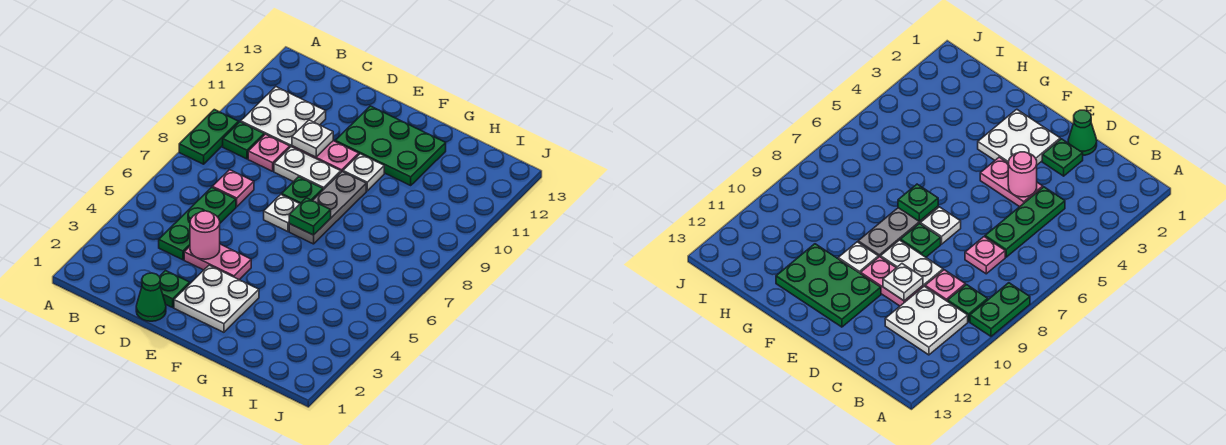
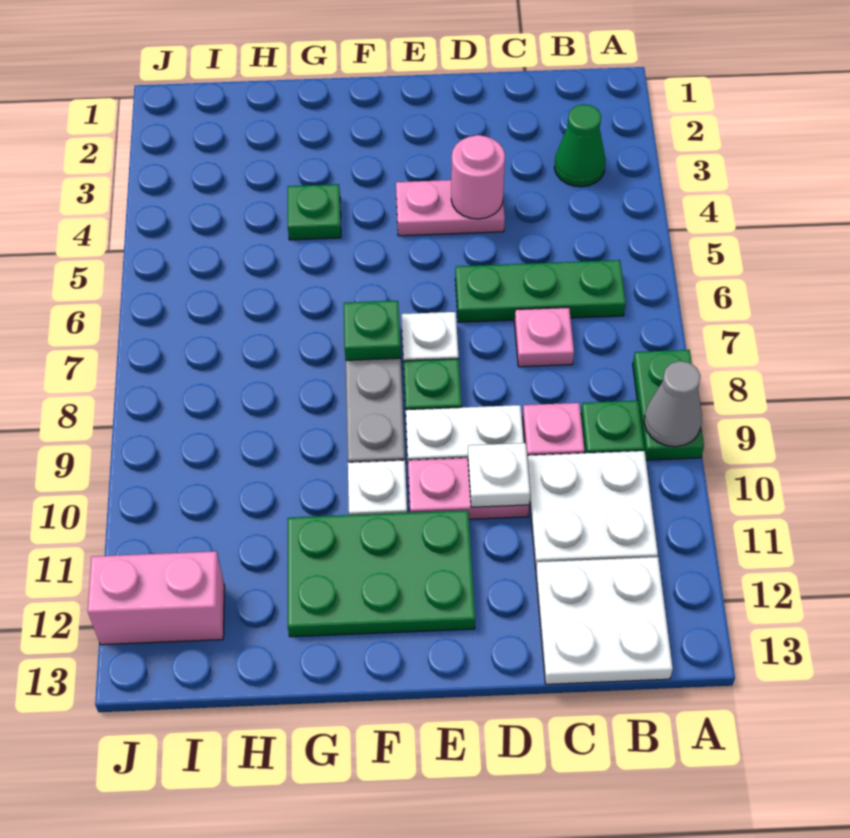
none -> grey 1x1 cone [644,361,702,447]
green 1x3 plate [159,187,236,260] -> green 1x3 plate turned to [455,260,626,322]
green 1x1 cone [136,273,166,321] -> green 1x1 cone moved to [554,104,606,187]
green 1x1 plate [159,271,190,307] -> green 1x1 plate moved to [288,184,341,240]
white 2x2 plate [174,265,259,332] -> white 2x2 plate moved to [536,557,673,684]
none -> pink 1x2 brick [88,551,225,645]

